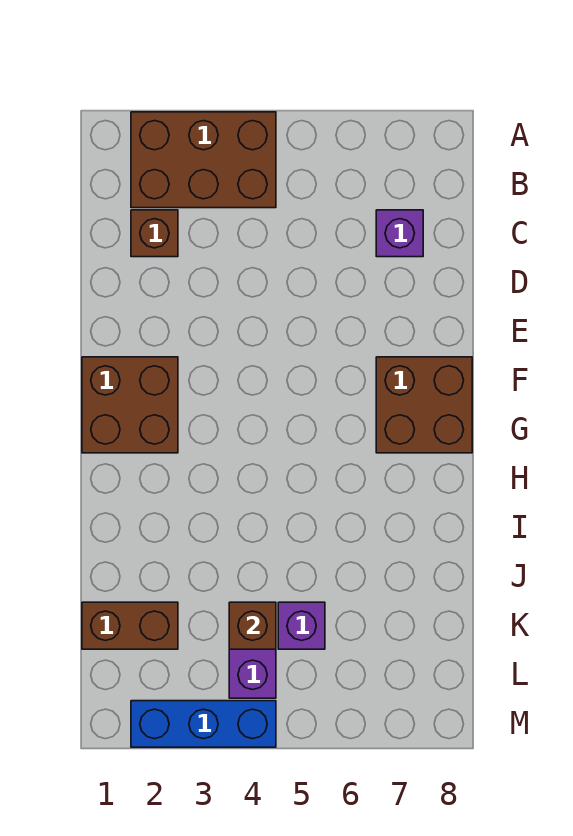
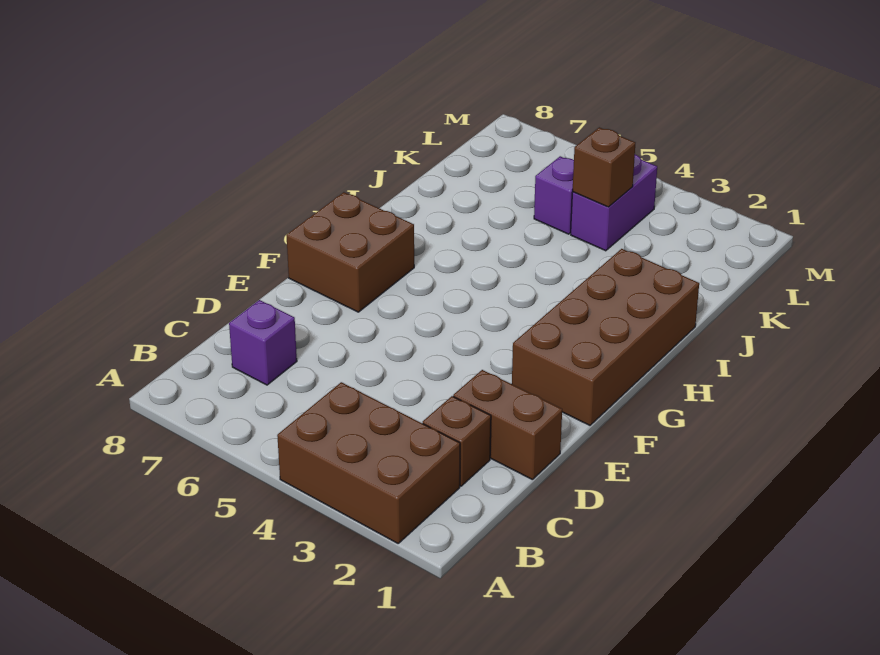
brown 2x2 brick [82,357,178,453] -> brown 2x4 brick [512,249,699,425]
brown 1x2 brick [82,602,178,649] -> brown 1x2 brick moved to [453,370,562,480]
blue 1x3 brick [131,701,276,747] -> none

